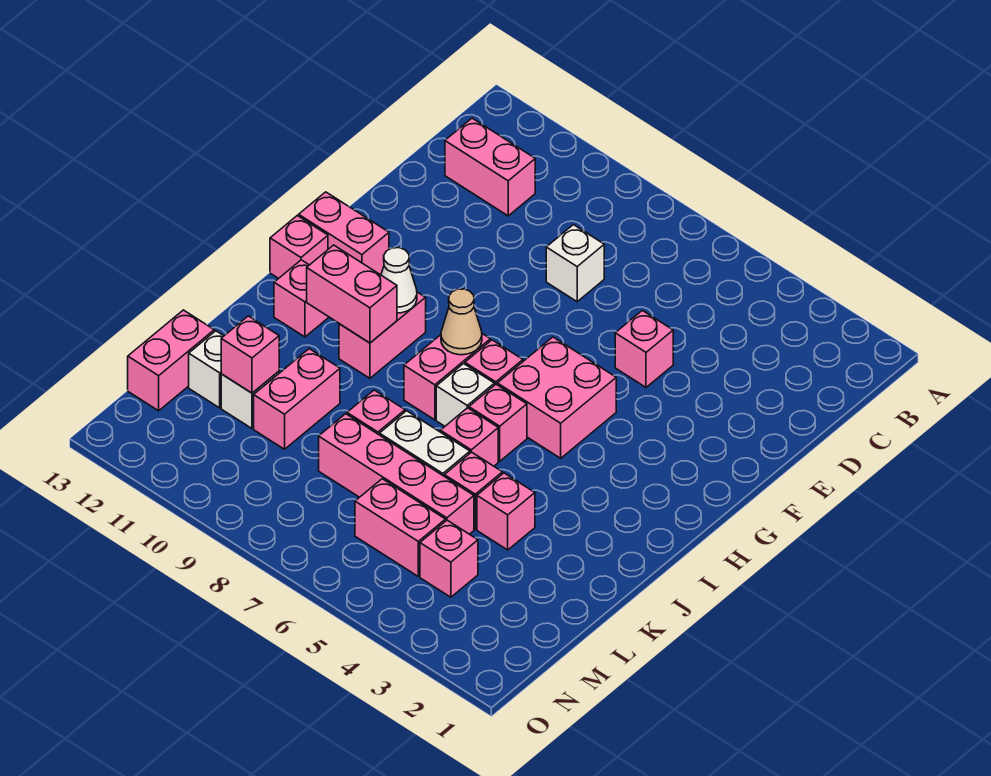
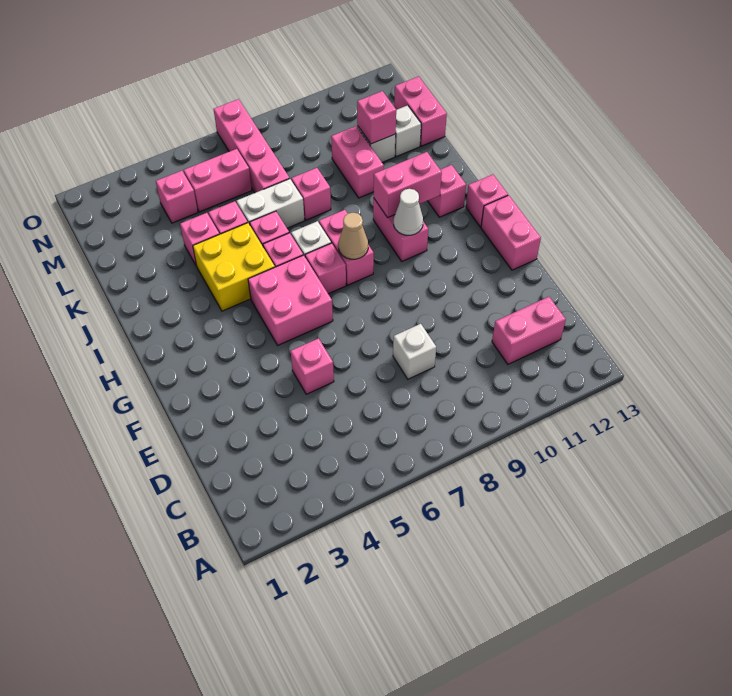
pink 1x2 brick [299,192,389,275] -> pink 1x2 brick turned to [481,195,541,270]
none -> yellow 2x2 brick [193,223,275,311]
pink 1x4 brick [319,414,474,534] -> pink 1x4 brick turned to [214,99,290,193]

